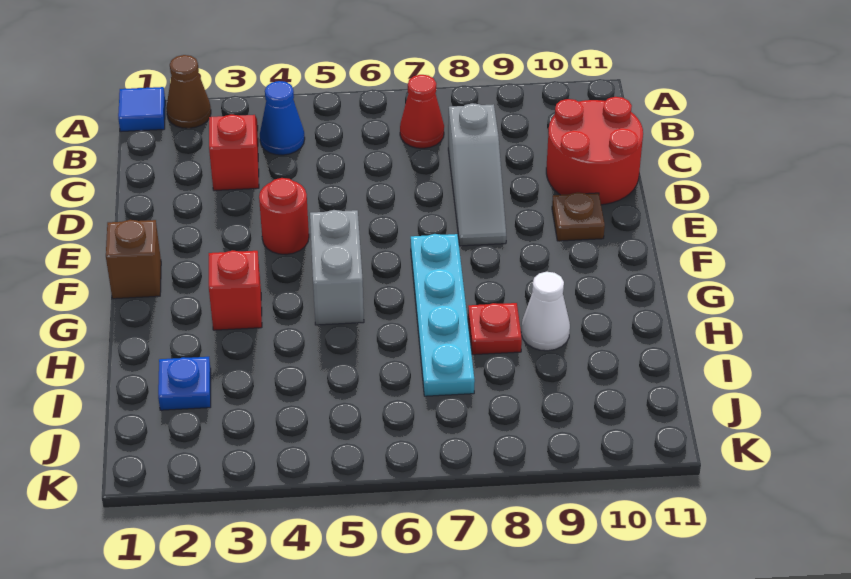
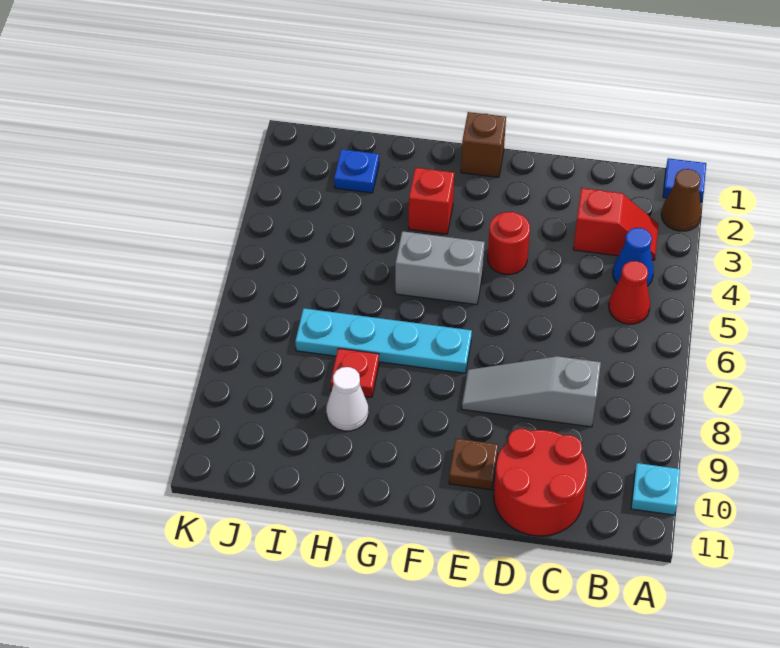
none -> cyan 1x1 plate [631,463,680,515]
red 1x1 cone [400,75,444,148] -> red 1x1 cone moved to [609,261,650,324]

